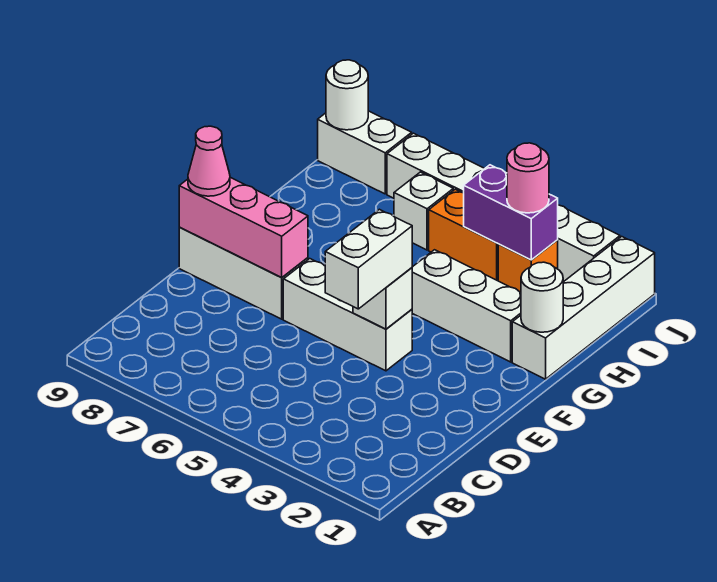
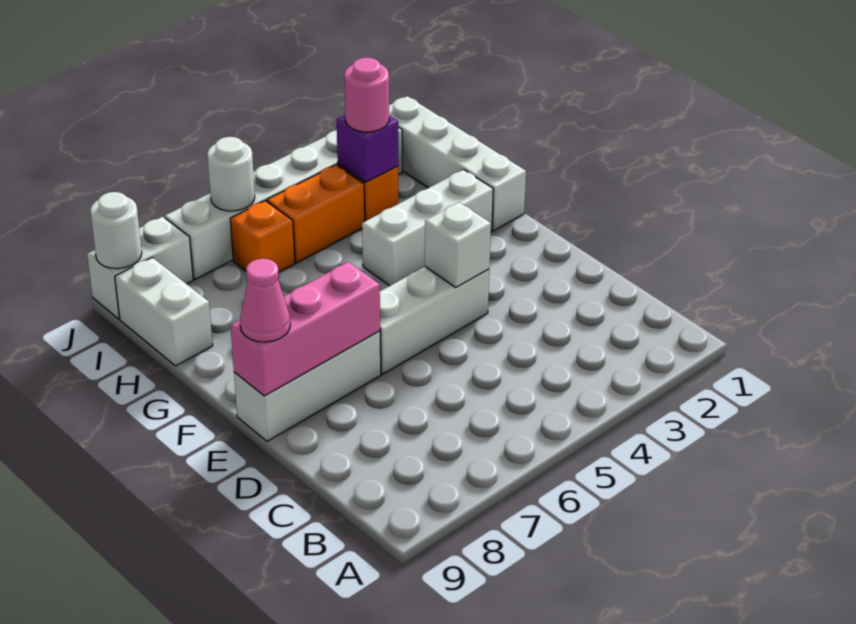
white 1x2 brick [325,209,412,309] -> white 1x2 brick moved to [115,257,213,366]
white 1x1 round brick [521,262,563,332] -> white 1x1 round brick moved to [207,137,255,211]
purple 1x2 brick [464,165,558,260] -> purple 1x1 brick [337,115,398,182]
white 1x1 brick [394,172,453,250] -> orange 1x1 brick [230,201,295,273]

